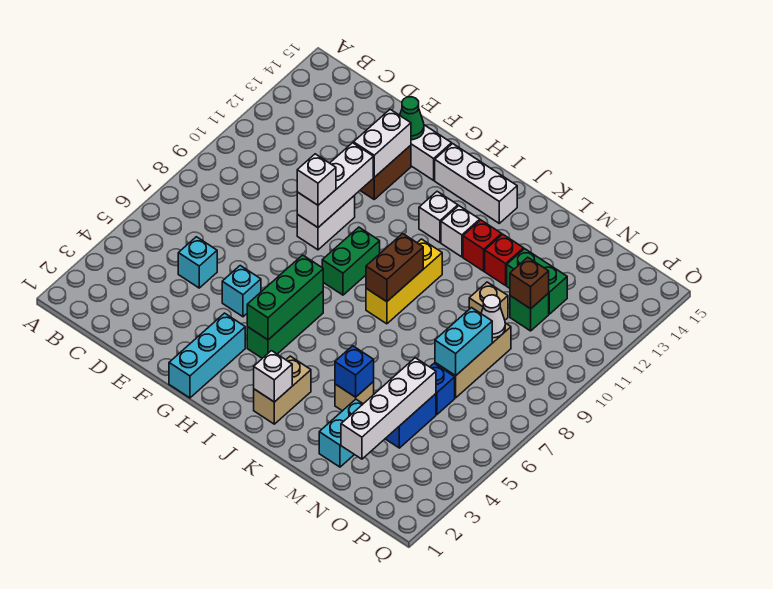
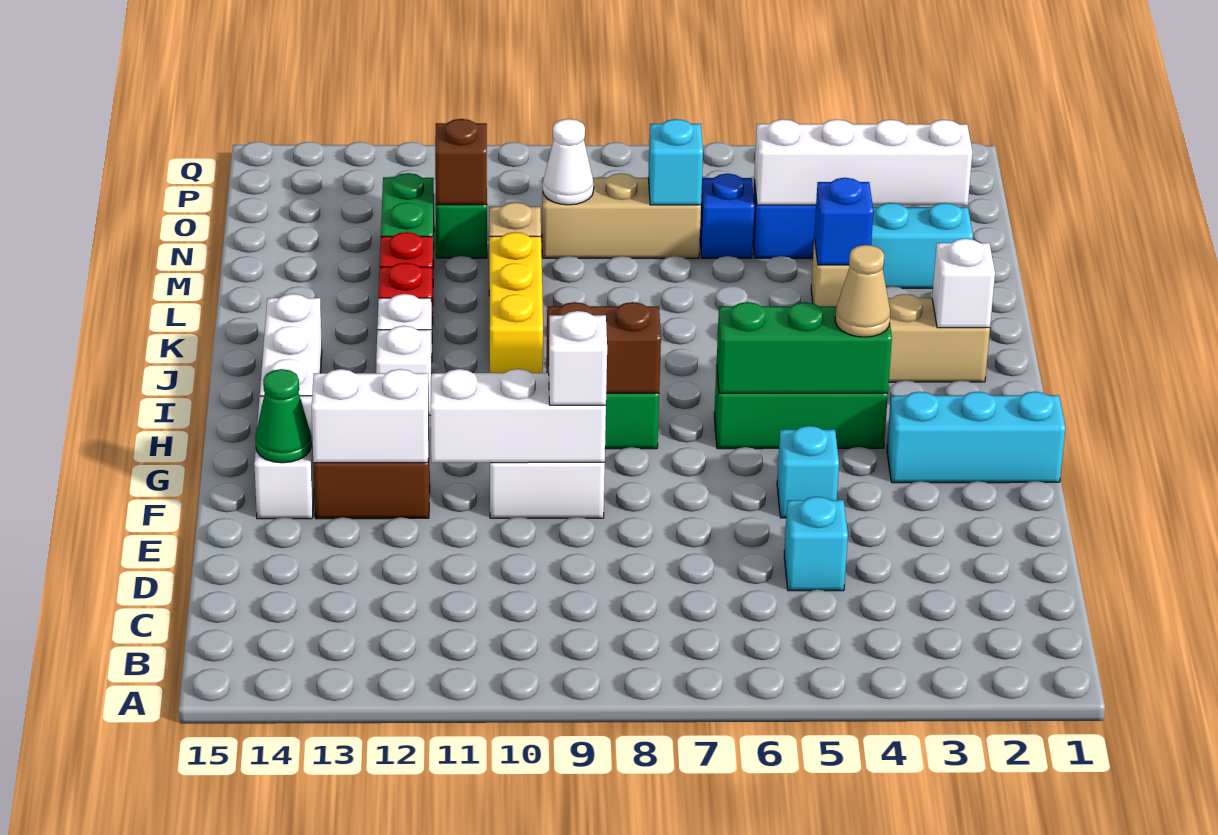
none -> tan 1x1 cone [835,245,890,337]
yellow 1x3 brick [366,239,442,324] -> yellow 1x3 brick turned to [489,232,543,373]
brown 1x2 brick [366,234,423,302] -> brown 1x2 brick moved to [547,302,661,393]
cyan 1x2 brick [435,308,492,376] -> cyan 1x1 brick [648,119,703,205]

